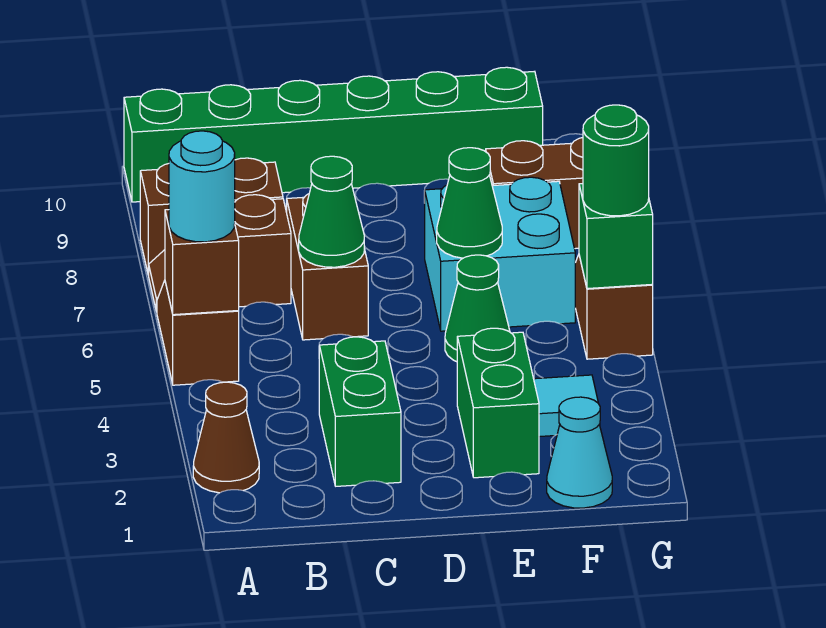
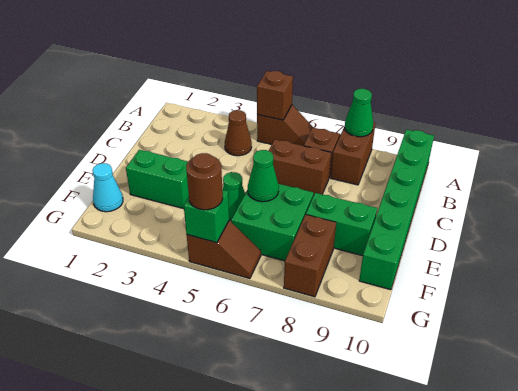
brown 1x1 cone [193,382,259,493] -> brown 1x1 cone moved to [225,110,252,156]
cyan 1x1 round brick [169,131,235,242] -> none
green 1x2 brick [319,337,401,486] -> green 1x2 brick moved to [306,193,377,256]
green 1x1 cone [299,156,364,267] -> green 1x1 cone moved to [345,89,373,137]
cyan 2x2 brick [424,177,575,331] -> green 2x2 brick [231,184,314,261]
cyan 1x1 tile [534,375,600,437] -> none
green 1x1 round brick [583,105,649,216] -> brown 1x1 round brick [186,153,223,210]

